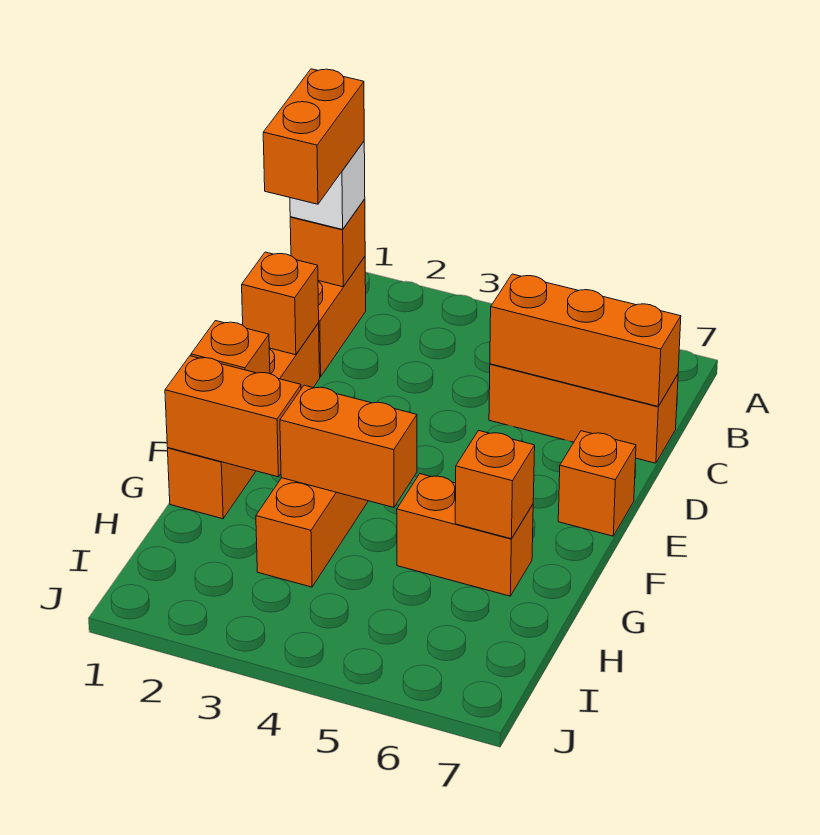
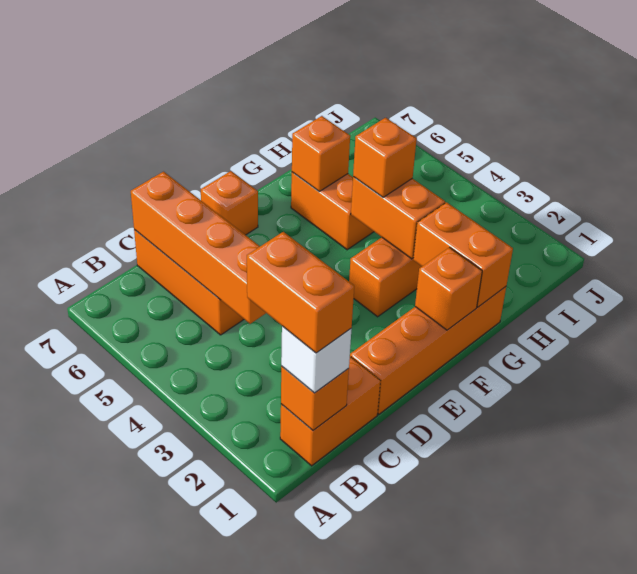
orange 1x2 brick [263,69,364,204] -> orange 1x2 brick turned to [247,232,354,353]
orange 1x3 brick [490,274,681,406] -> orange 1x4 brick [131,172,266,324]
orange 1x1 brick [242,252,319,355] -> orange 1x1 brick moved to [353,118,417,197]

